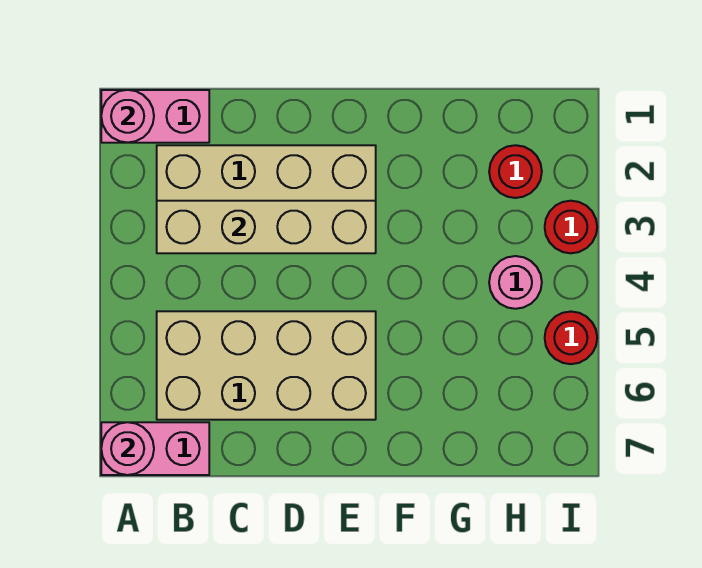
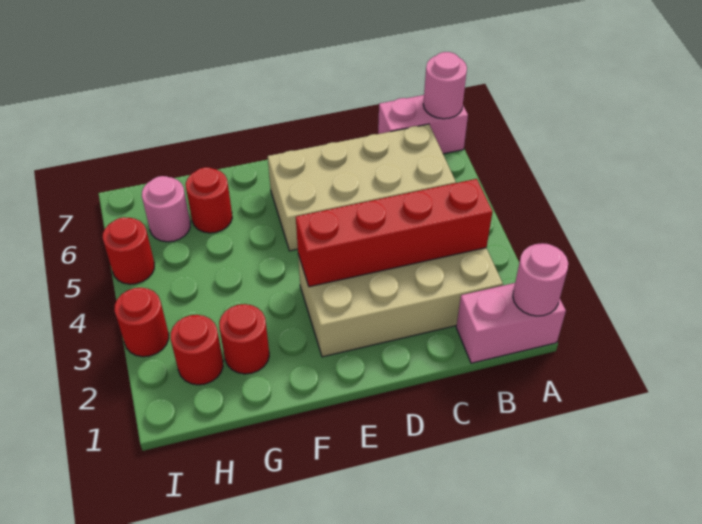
tan 1x4 brick [157,201,376,253] -> red 1x4 brick [296,179,493,287]
none -> red 1x1 round brick [219,304,269,374]
none -> red 1x1 round brick [186,167,232,233]
pink 1x1 round brick [489,256,542,309] -> pink 1x1 round brick moved to [142,176,190,242]

